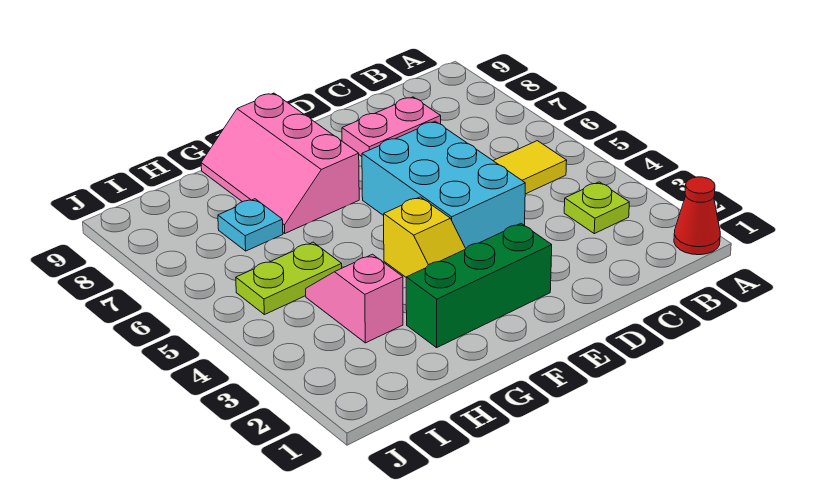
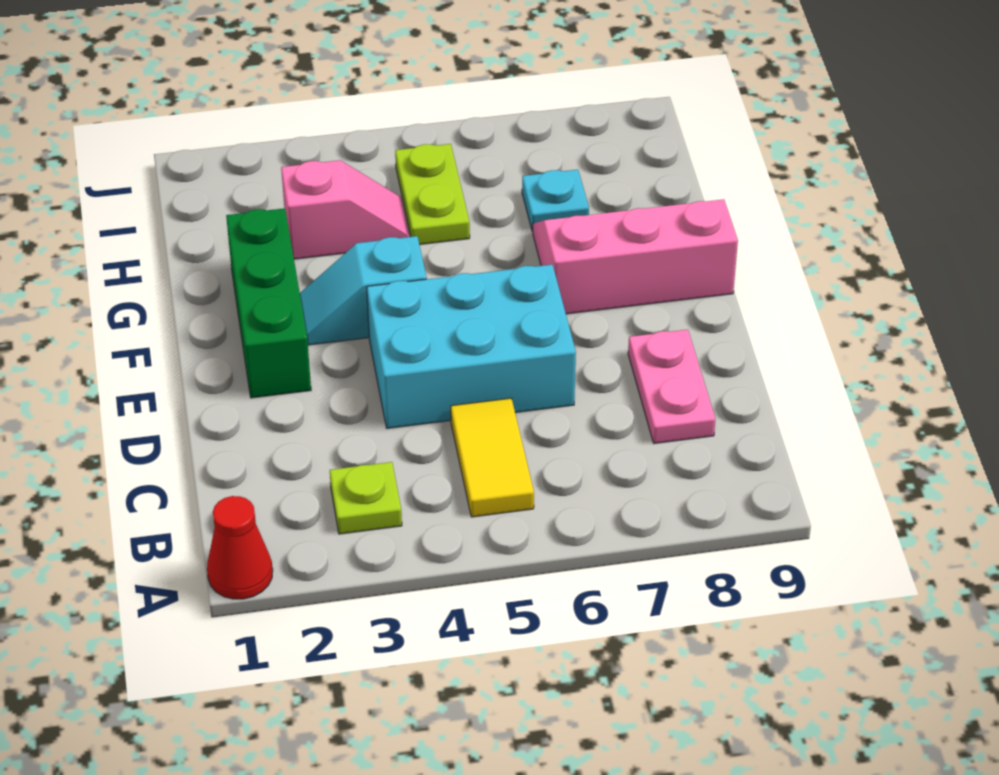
yellow 1x2 slope [384,197,466,277] -> cyan 1x2 slope [300,236,427,345]

